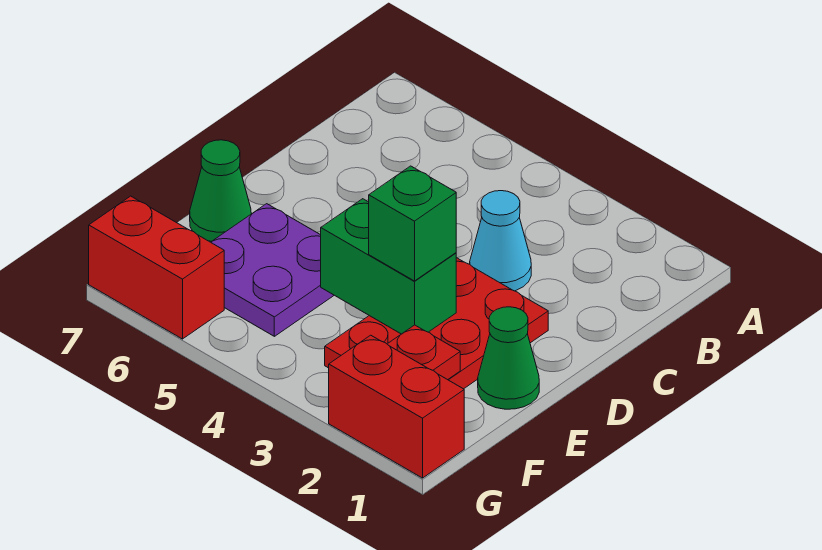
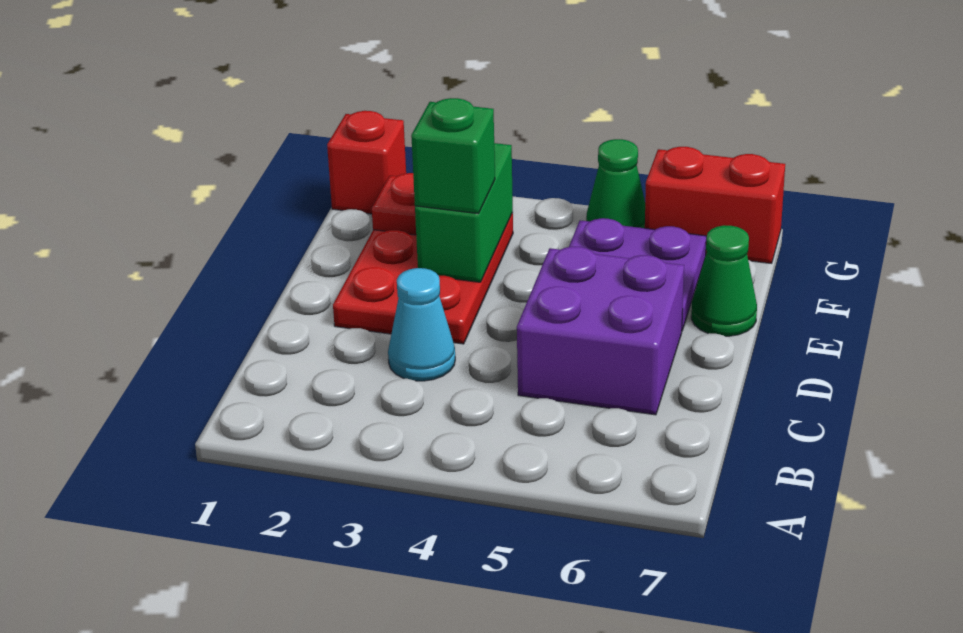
none -> purple 2x2 brick [517,247,684,415]
green 1x1 cone [478,307,539,409] -> green 1x1 cone moved to [586,139,645,228]
green 1x2 brick [321,199,456,334] -> green 1x2 brick turned to [415,143,513,282]
red 1x2 brick [329,335,464,478] -> red 1x1 brick [327,111,406,214]

